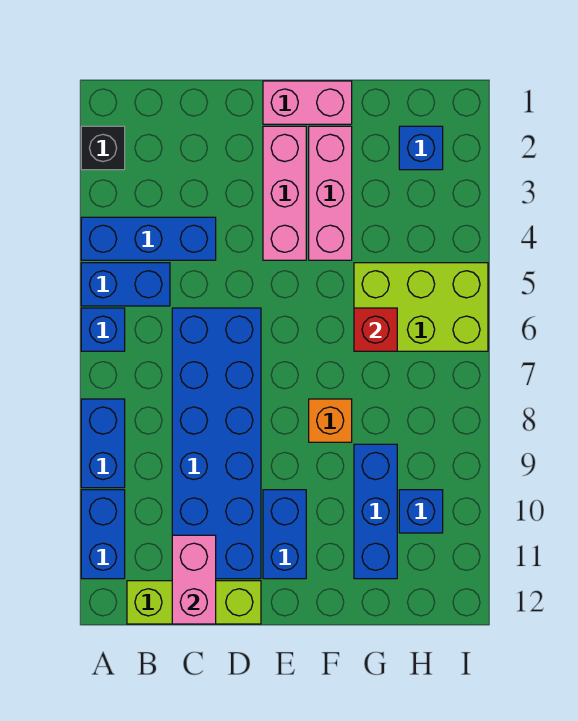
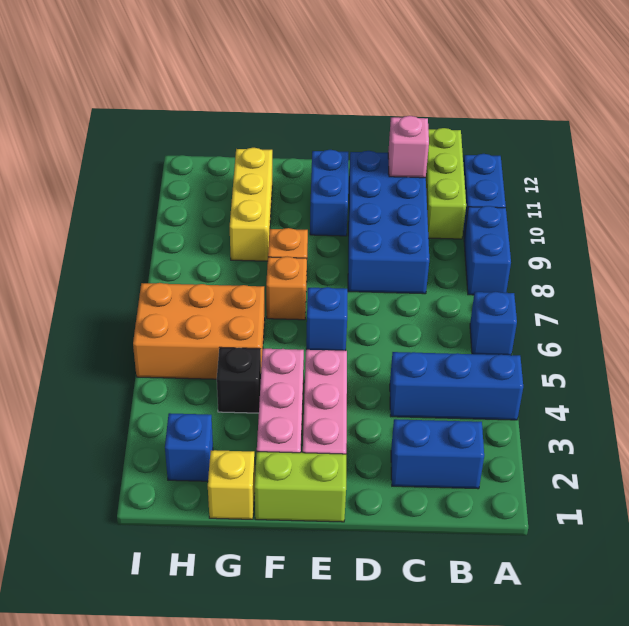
black 1x1 brick [81,126,125,170] -> black 1x1 brick moved to [217,347,261,413]
blue 1x2 brick [81,263,170,306] -> blue 1x2 brick moved to [391,419,484,489]
lime 1x3 brick [127,581,261,624] -> lime 1x3 brick turned to [426,128,466,239]
blue 2x6 brick [172,308,261,579] -> blue 2x4 brick [348,151,429,294]
pink 1x2 brick [172,535,216,624] -> pink 1x1 brick [388,116,429,178]
pink 1x2 brick [263,81,352,124] -> lime 1x2 brick [255,452,346,522]
none -> orange 1x1 brick [266,256,307,320]
none -> yellow 1x1 brick [208,450,255,519]
lime 2x3 brick [354,263,488,351] -> orange 2x3 brick [133,283,265,379]
red 1x1 brick [354,308,397,351] -> none
blue 1x3 brick [354,444,397,579] -> yellow 1x3 brick [230,148,272,261]
blue 1x1 brick [399,490,443,533] -> blue 1x1 brick moved to [306,287,348,351]

